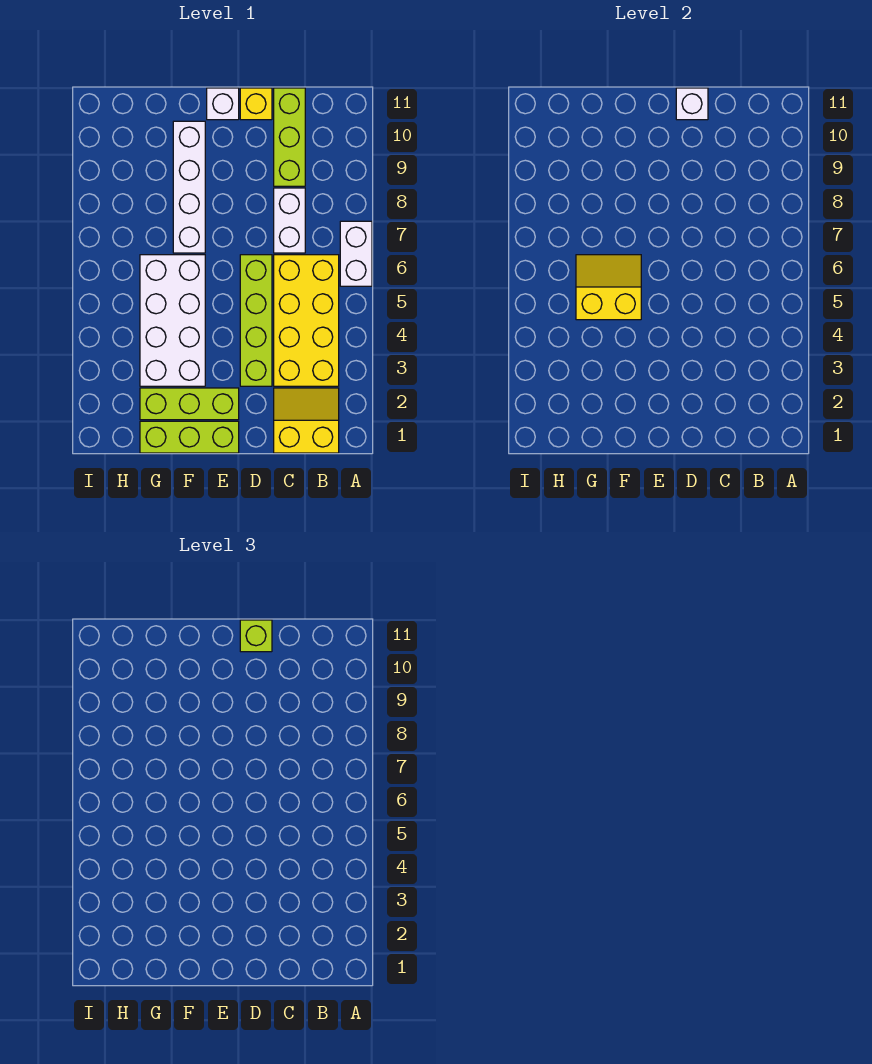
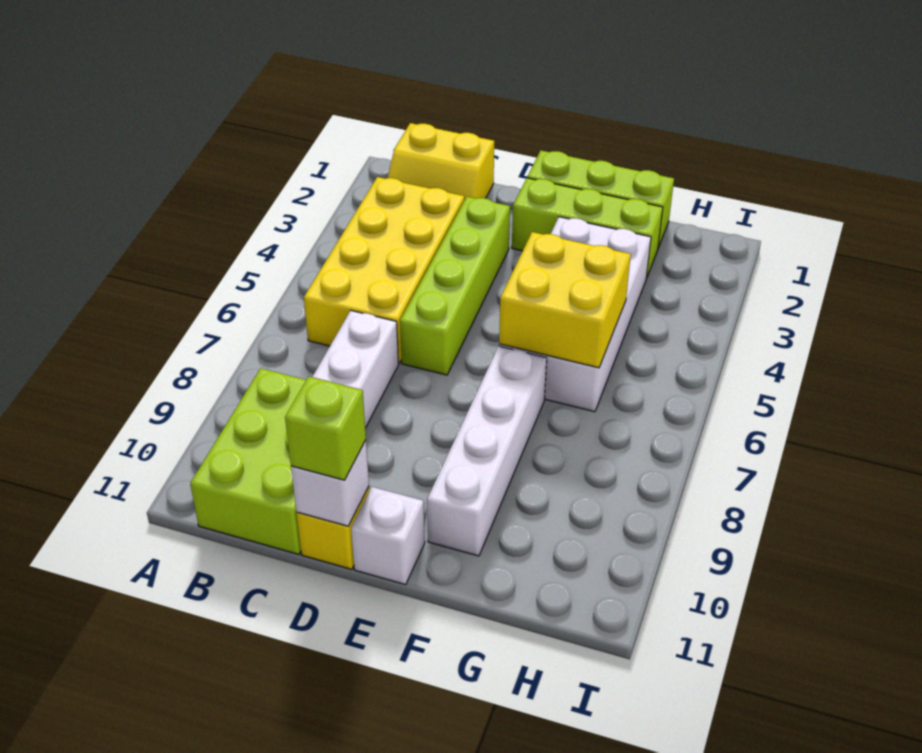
white 1x2 brick [340,221,372,286] -> none
lime 1x3 brick [274,88,305,186] -> lime 2x3 brick [190,368,306,554]
yellow 2x2 slope [576,255,641,320] -> yellow 2x2 brick [499,232,631,368]

